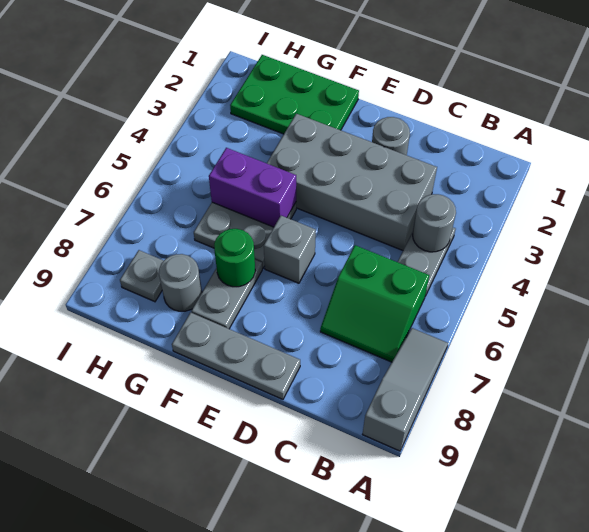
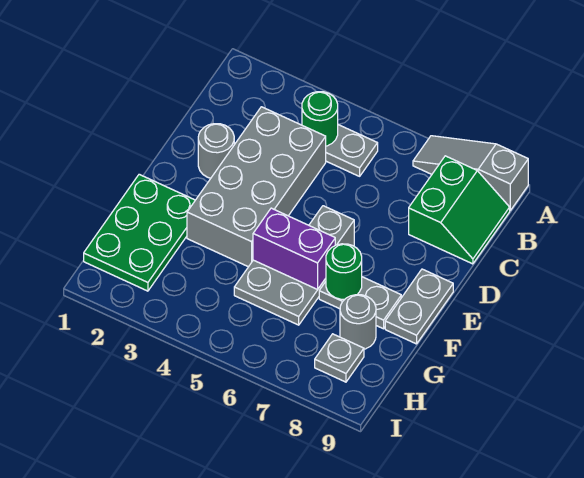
grey 1x1 round brick [413,194,456,252] -> green 1x1 round brick [302,92,338,146]
green 2x2 slope [320,245,429,362] -> green 2x2 slope moved to [409,156,510,264]
grey 1x3 plate [172,313,300,399] -> grey 1x2 plate [385,269,453,344]
purple 1x2 brick [209,148,296,227] -> purple 1x2 brick turned to [253,208,335,289]

